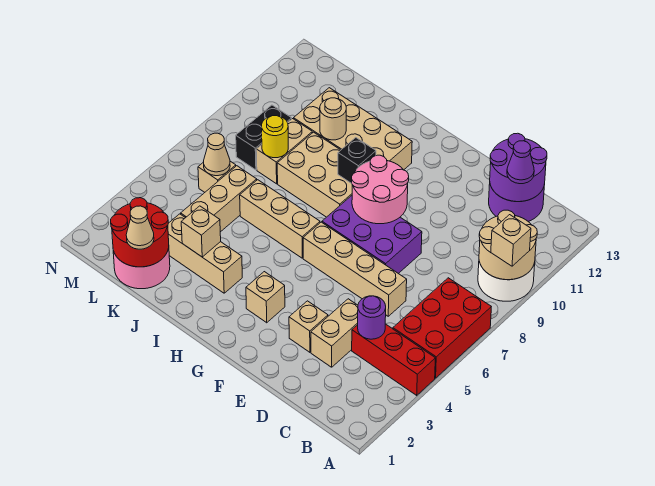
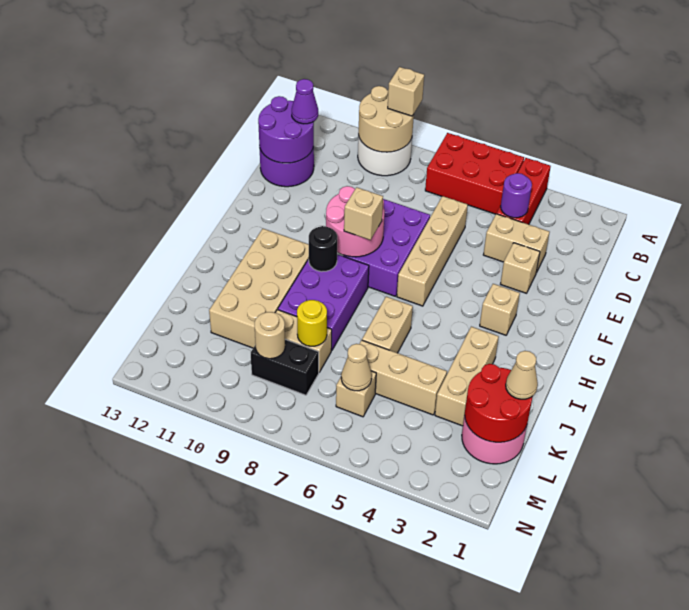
tan 1x3 brick [240,180,320,258] -> tan 1x2 brick [362,297,413,353]
tan 2x3 brick [277,132,352,217] -> purple 2x3 brick [278,254,369,350]
black 1x1 brick [338,138,376,183] -> black 1x1 round brick [309,226,337,272]
tan 1x1 brick [181,206,221,257] -> tan 1x1 brick moved to [344,187,383,240]
tan 1x1 round brick [320,98,346,140] -> tan 1x1 round brick moved to [254,312,285,359]

